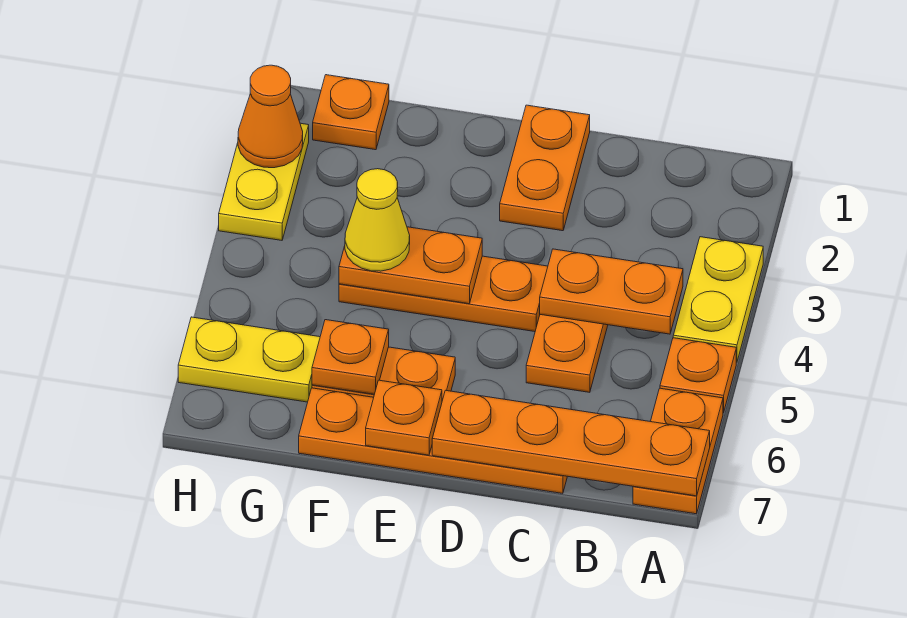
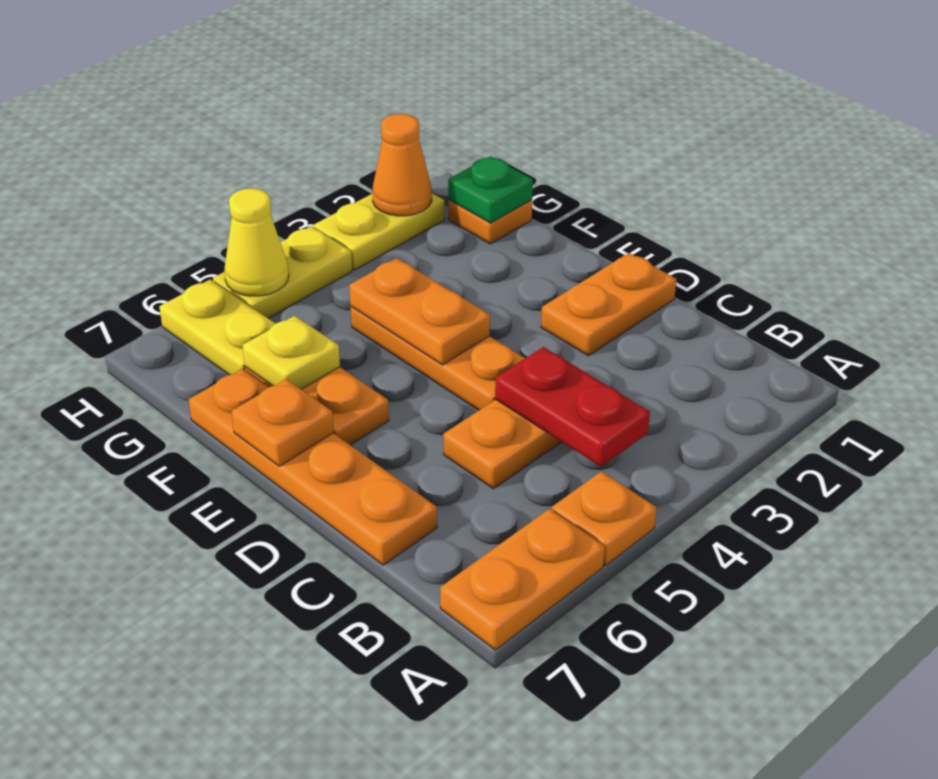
yellow 1x2 plate [673,237,763,362] -> yellow 1x2 plate moved to [213,226,352,318]
orange 1x4 plate [432,390,710,496] -> none
orange 1x2 plate [540,249,683,334] -> red 1x2 plate [495,347,650,467]
yellow 1x1 cone [345,169,410,271] -> yellow 1x1 cone moved to [224,188,289,296]
orange 1x1 plate [312,320,389,394] -> yellow 1x1 plate [243,316,340,389]
none -> green 1x1 plate [448,156,533,223]

